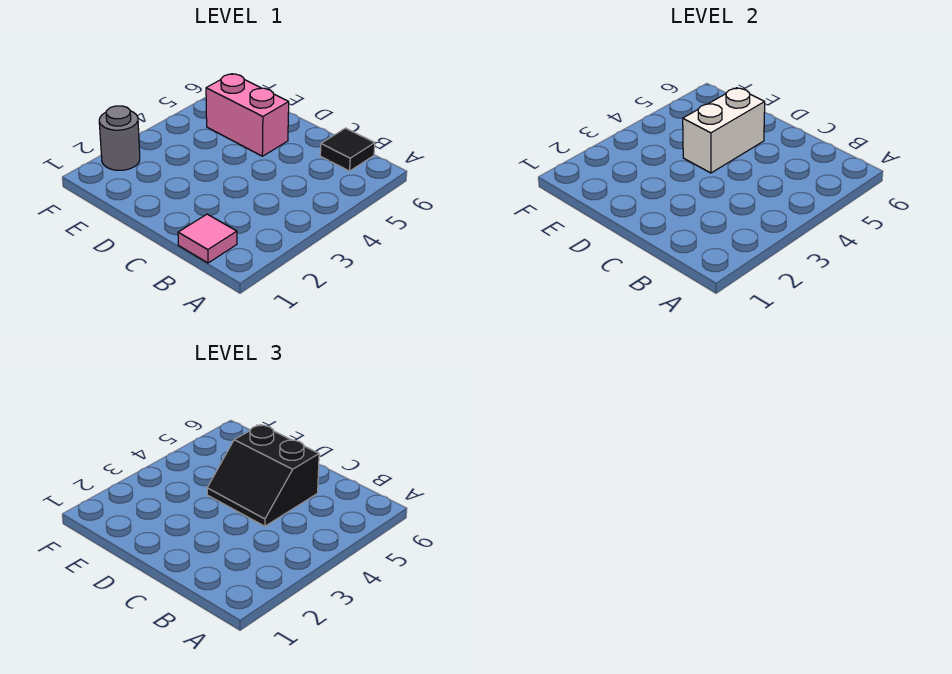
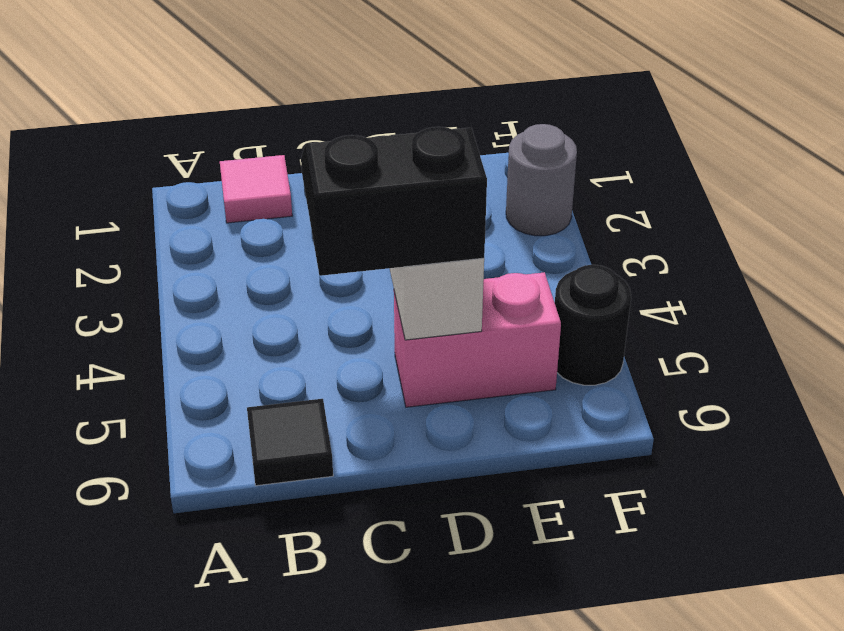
none -> black 1x1 round brick [555,265,631,385]

